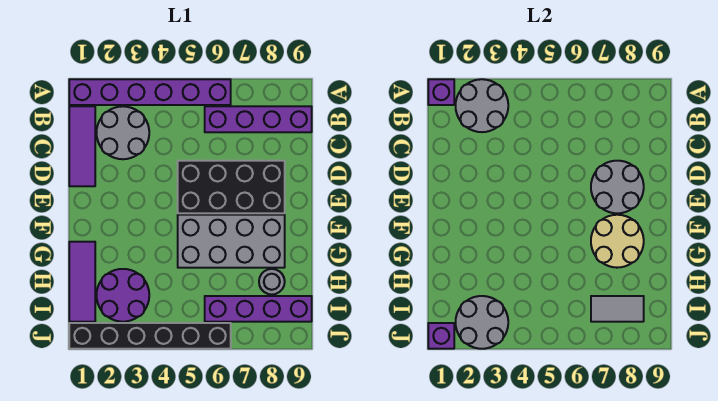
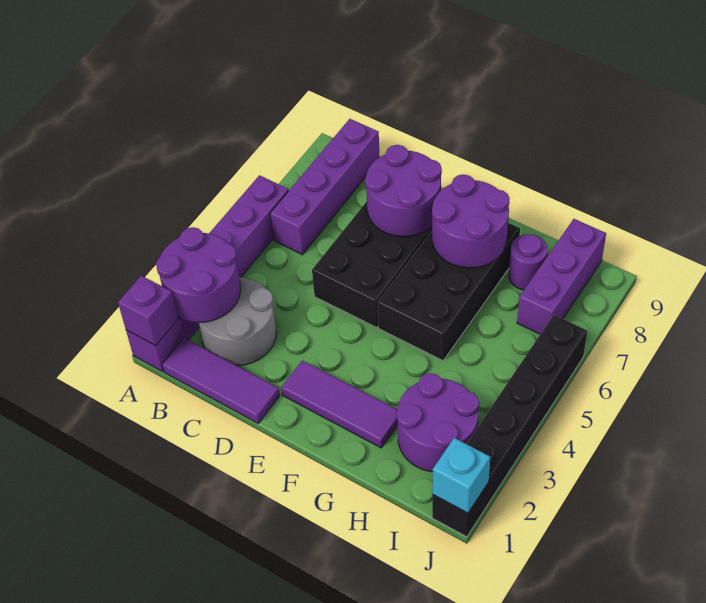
grey 2x2 round brick [456,79,508,132] -> purple 2x2 round brick [156,227,241,322]
grey 2x2 round brick [591,161,644,213] -> purple 2x2 round brick [365,145,442,237]
grey 2x4 brick [178,215,285,268] -> black 2x4 brick [377,223,520,361]
tan 2x2 round brick [591,215,644,268] -> purple 2x2 round brick [432,174,509,268]
purple 1x3 tile [69,242,95,322] -> purple 1x3 tile moved to [281,360,398,448]
grey 1x1 round brick [259,269,285,295] -> purple 1x1 round brick [509,234,547,290]
grey 2x2 round brick [456,296,508,349] -> none
purple 1x4 brick [205,296,312,322] -> purple 1x3 brick [517,219,606,334]
grey 1x2 tile [591,296,644,322] -> none
purple 1x1 brick [428,323,454,349] -> cyan 1x1 brick [432,438,490,513]

